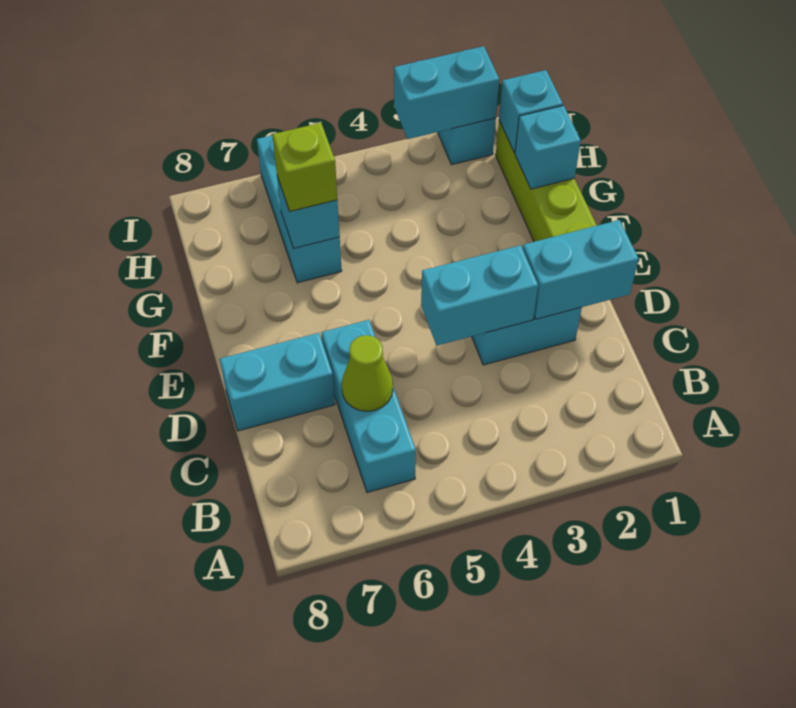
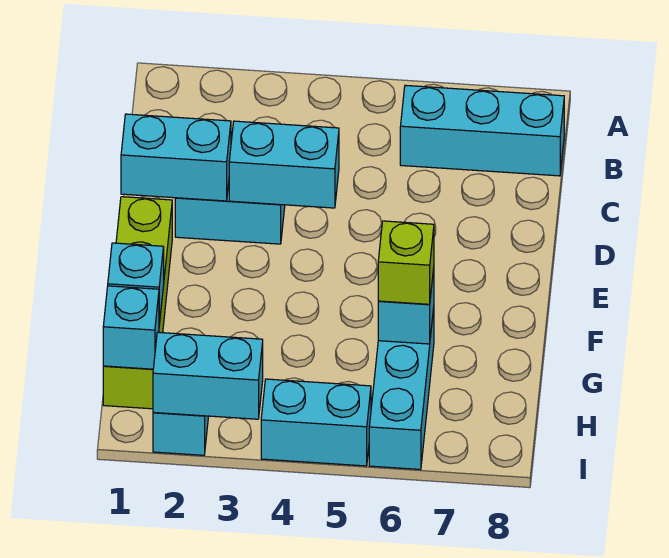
cyan 1x3 brick [321,320,416,493] -> cyan 1x3 brick turned to [400,85,564,176]
lime 1x1 cone [342,335,393,411] -> none
cyan 1x2 brick [220,333,335,431] -> cyan 1x2 brick moved to [261,379,371,466]

